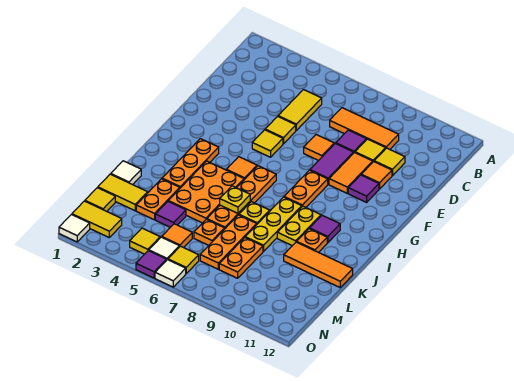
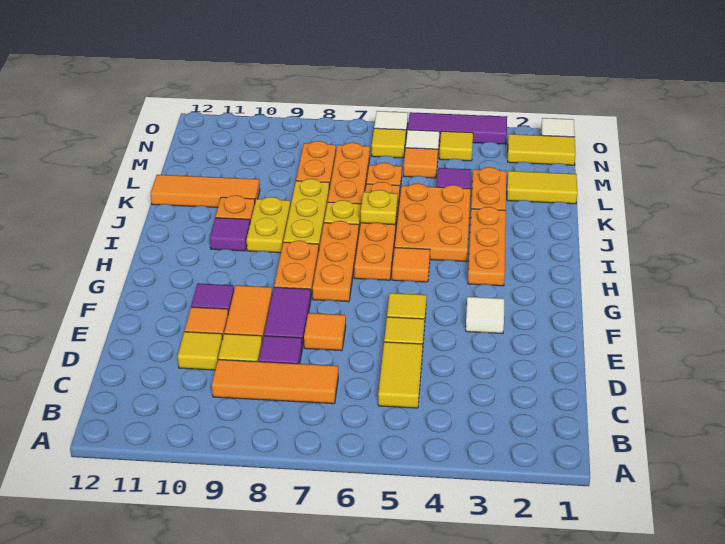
none -> orange 1x3 plate [313,221,359,302]
white 1x1 tile [111,161,141,185] -> white 1x1 tile moved to [466,297,504,334]
yellow 1x1 tile [85,188,115,211] -> none
purple 1x1 tile [136,251,166,278] -> purple 1x3 tile [408,112,507,144]

